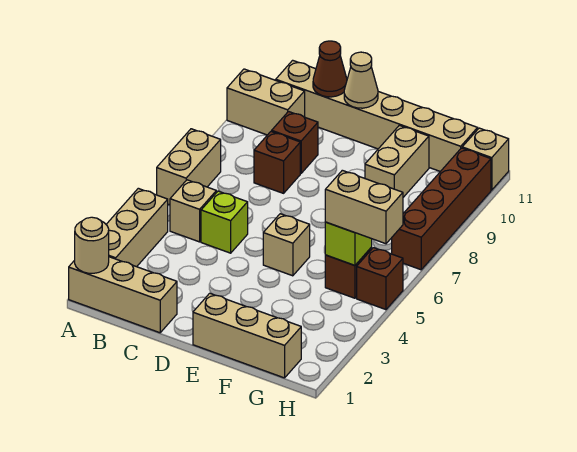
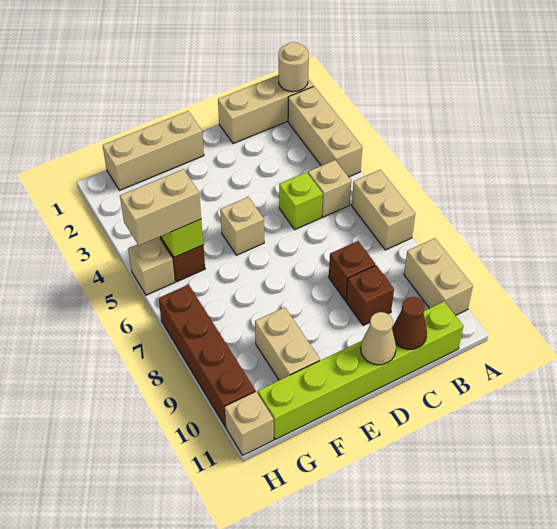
tan 1x2 brick [227,69,305,135] -> tan 1x2 brick turned to [404,238,473,316]
tan 1x6 brick [276,60,478,172] -> lime 1x6 brick [258,301,463,439]
brown 1x1 brick [357,248,403,310] -> tan 1x1 brick [128,237,175,295]

